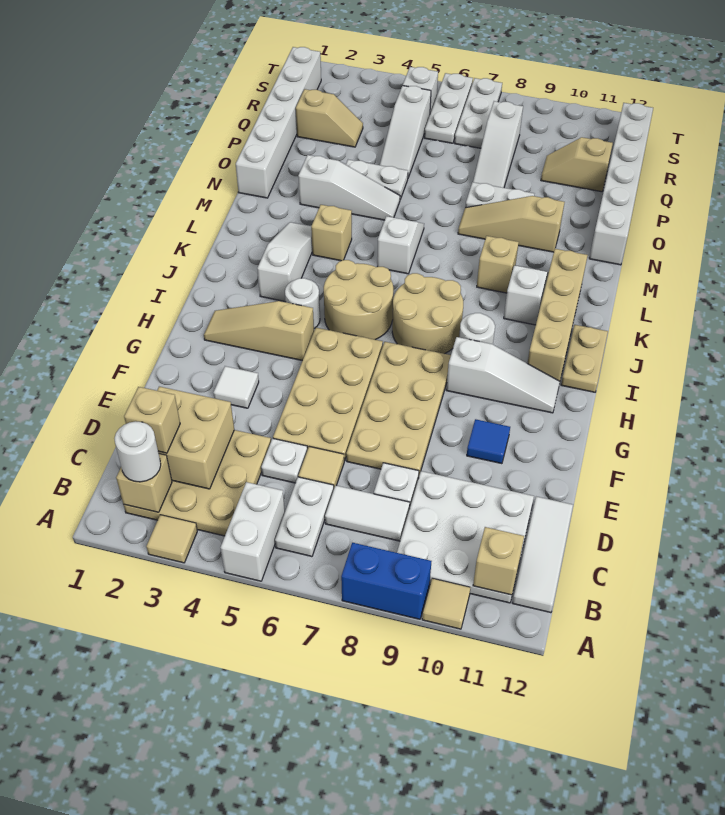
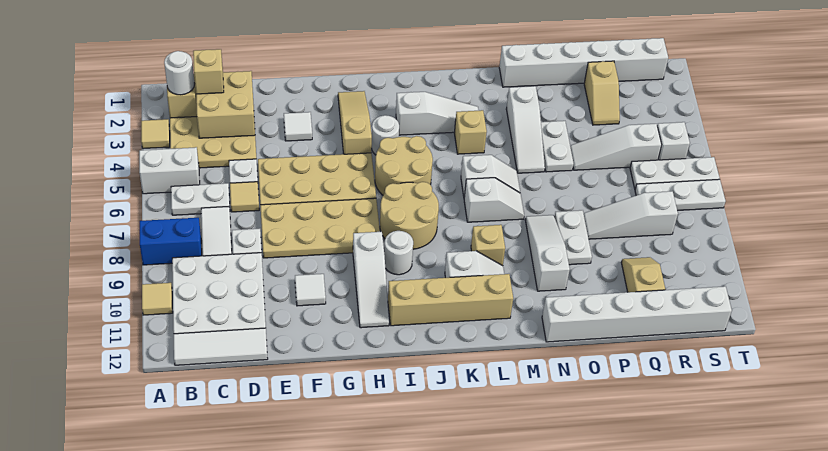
blue 1x2 brick [341,543,431,619] -> blue 1x2 brick turned to [140,218,202,265]
tan 1x1 brick [473,527,524,595] -> none
blue 1x1 tile [467,419,510,464] -> white 1x1 tile [295,274,326,306]
tan 1x2 plate [561,325,608,392] -> none
none -> white 1x2 slope [464,178,524,222]
tan 1x3 slope [458,196,565,252] -> white 1x3 slope [525,215,570,291]

